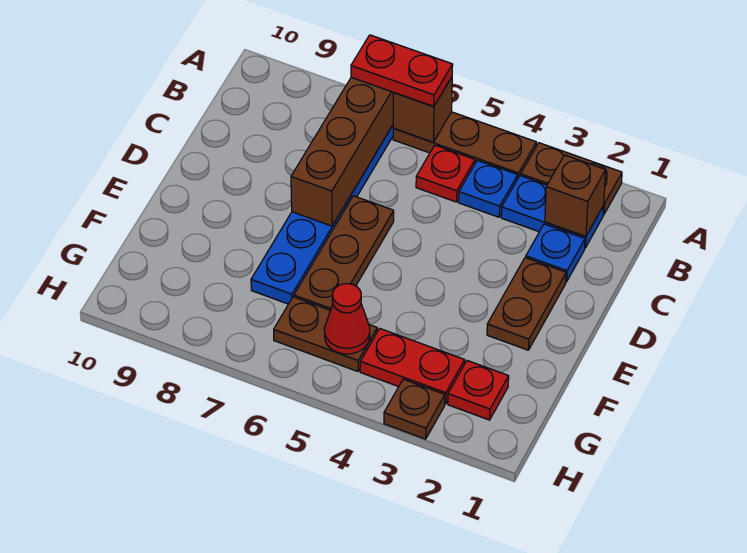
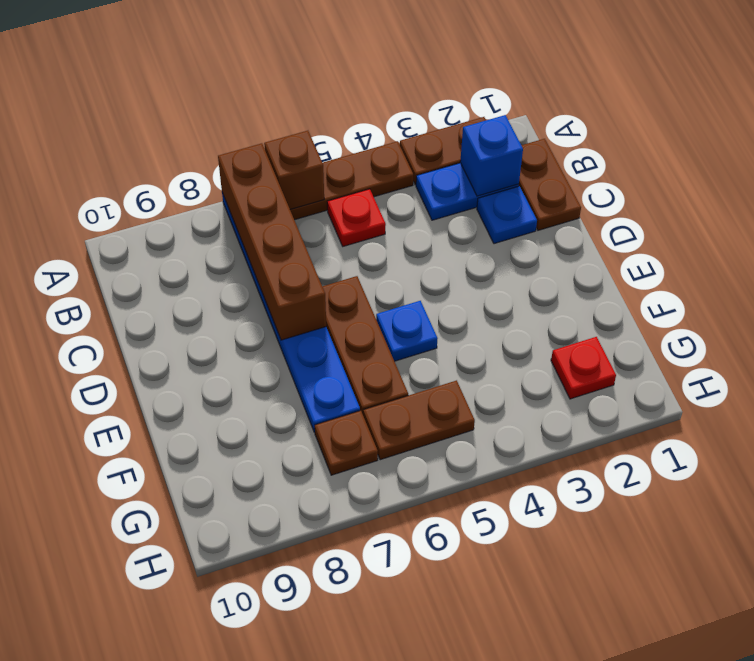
red 1x2 plate [351,35,453,107] -> none
brown 1x1 brick [545,155,606,237] -> blue 1x1 brick [460,115,523,196]
blue 1x1 plate [459,160,518,217] -> blue 1x1 plate moved to [376,301,438,361]
brown 1x2 plate [487,258,566,350] -> brown 1x2 plate moved to [519,139,581,230]
red 1x2 plate [360,329,465,404] -> none
red 1x1 cone [324,284,370,354] -> none
brown 1x1 plate [384,379,445,439] -> brown 1x1 plate moved to [315,411,378,475]

